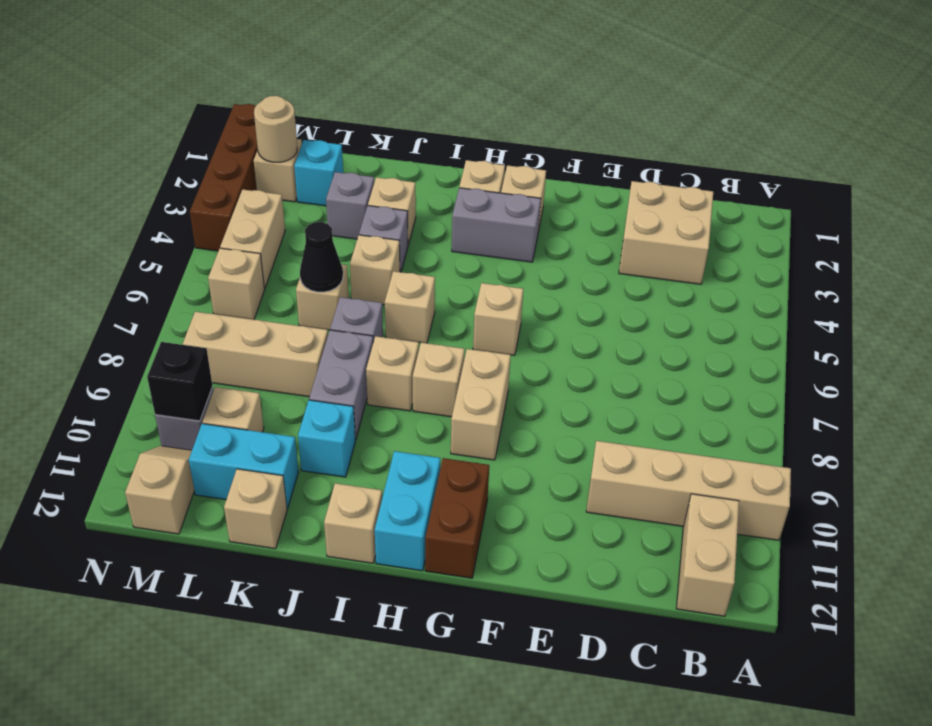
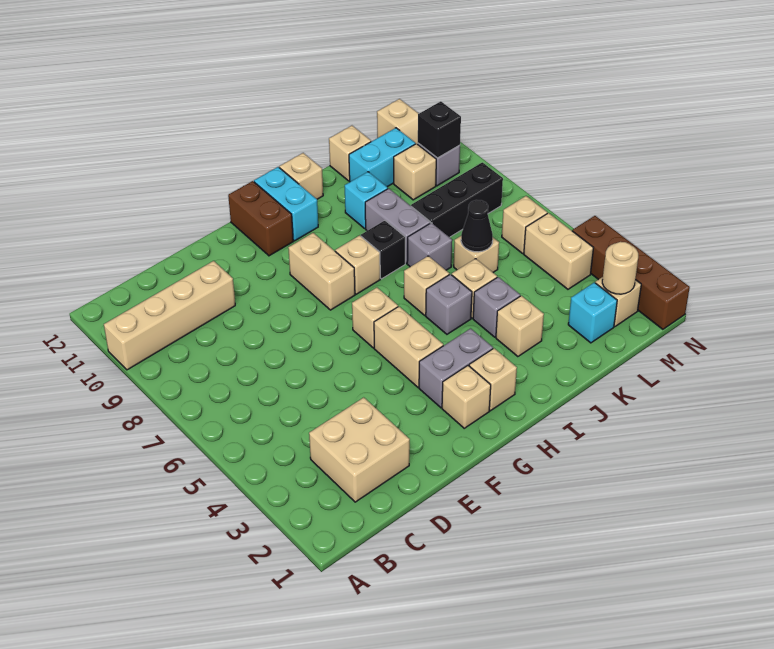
tan 1x2 brick [676,494,739,616] -> tan 1x2 brick moved to [374,307,443,387]
tan 1x1 brick [366,336,419,411] -> black 1x1 brick [361,220,405,279]
grey 1x1 brick [326,172,374,239] -> grey 1x1 brick moved to [426,274,472,334]
tan 1x3 brick [183,312,328,397] -> black 1x3 brick [411,162,503,237]

